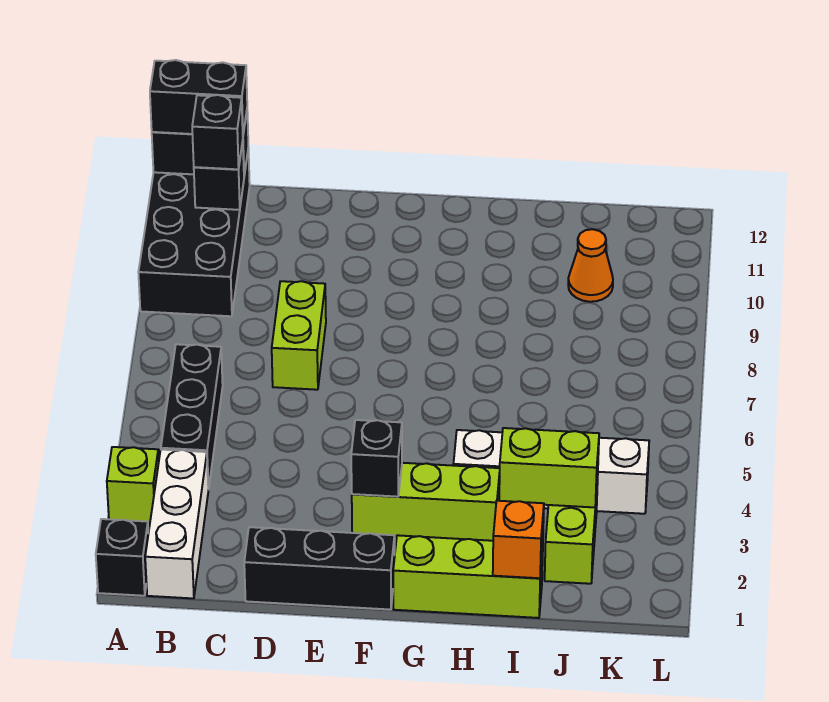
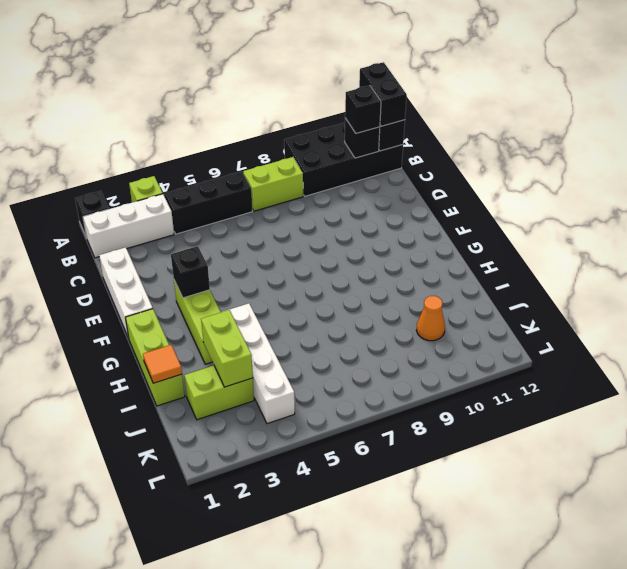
black 1x3 brick [244,527,395,610] -> white 1x3 brick [99,247,153,338]
lime 1x2 brick [272,281,326,390] -> lime 1x2 brick moved to [243,157,303,211]
orange 1x1 brick [493,501,544,578] -> orange 1x1 tile [143,345,182,383]

